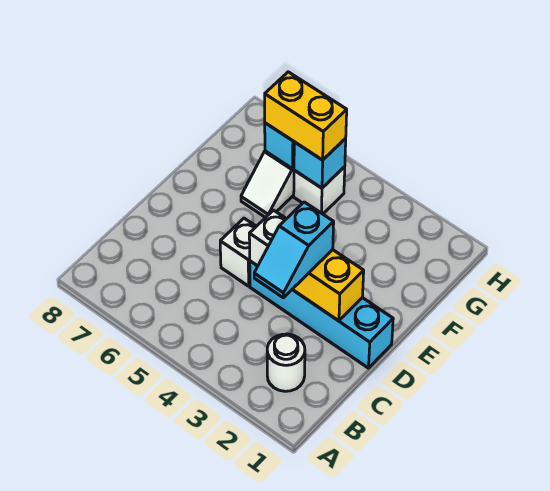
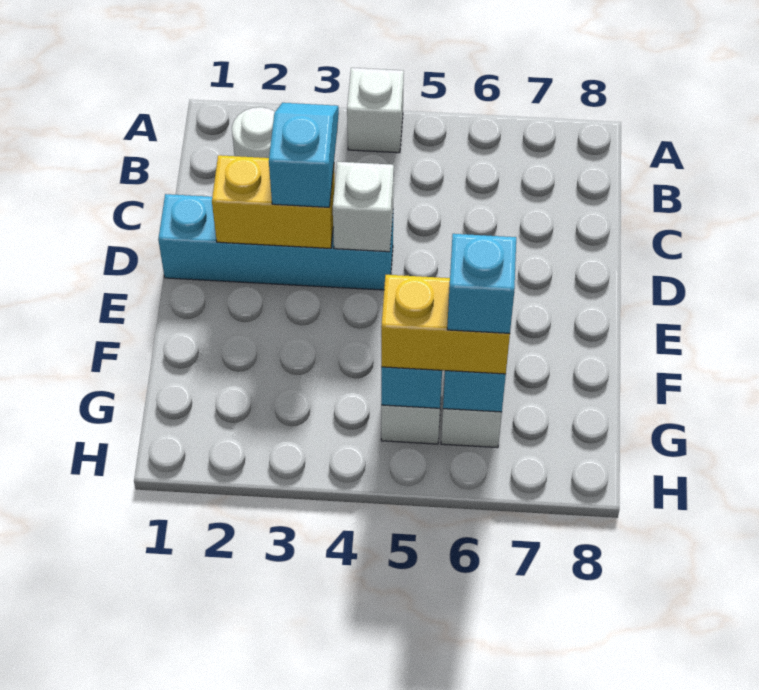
white 1x1 brick [220,218,256,286] -> white 1x1 brick moved to [347,68,404,153]
none -> cyan 1x1 brick [447,234,516,333]

